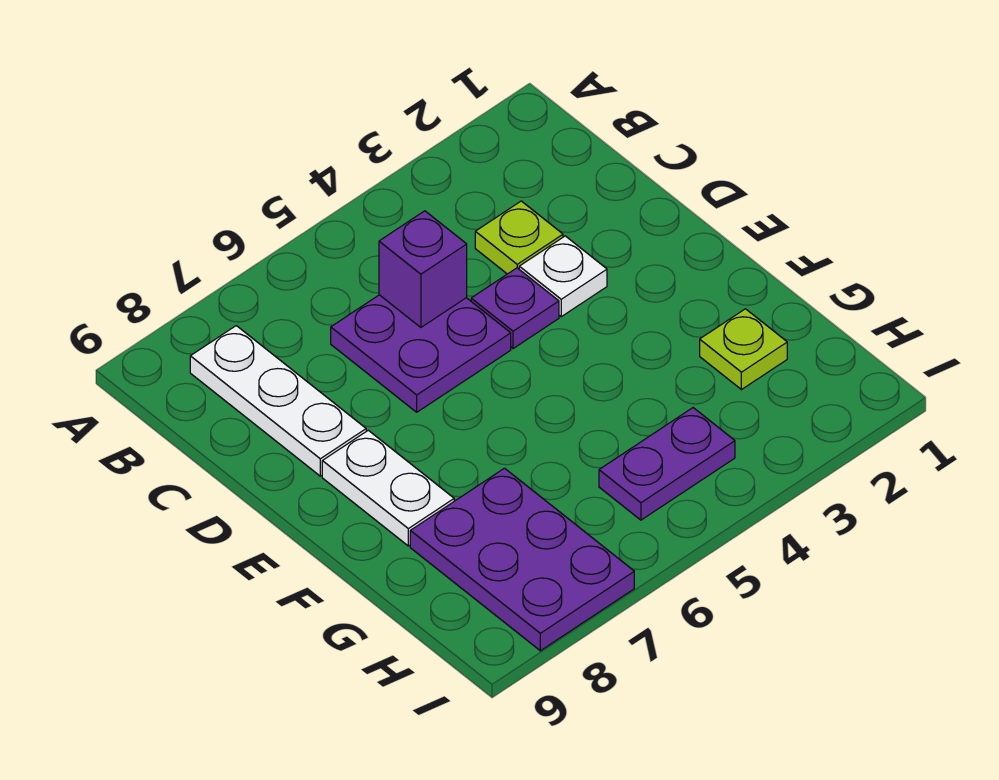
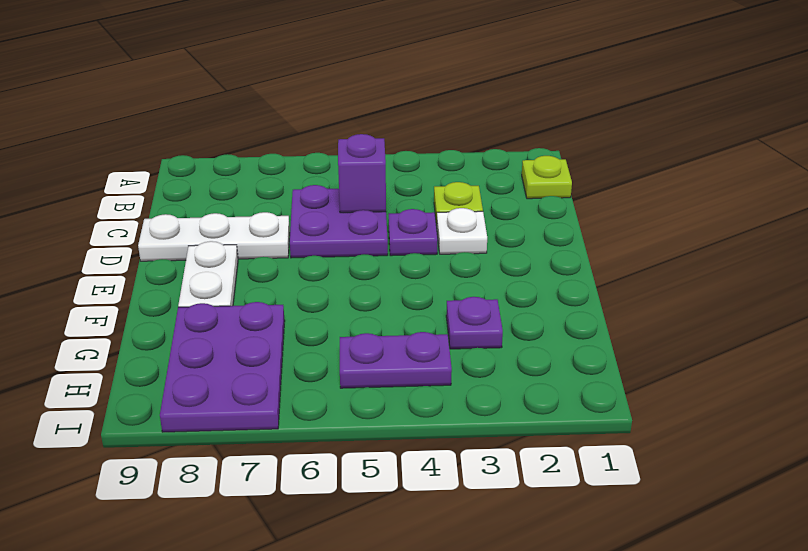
white 1x3 plate [190,326,366,476] -> white 1x3 plate turned to [138,212,290,261]
lime 1x1 plate [700,309,787,390] -> lime 1x1 plate moved to [522,156,572,199]
none -> purple 1x1 plate [446,297,503,349]

